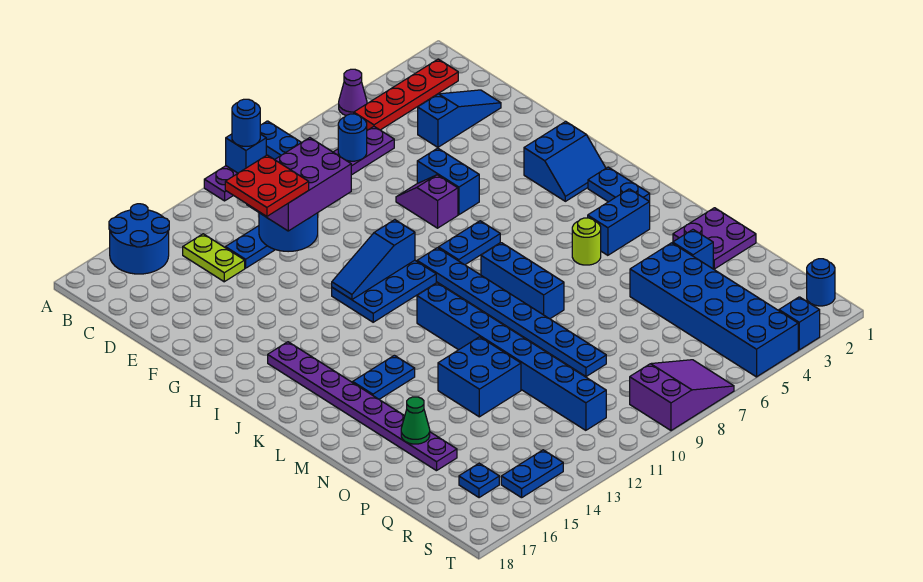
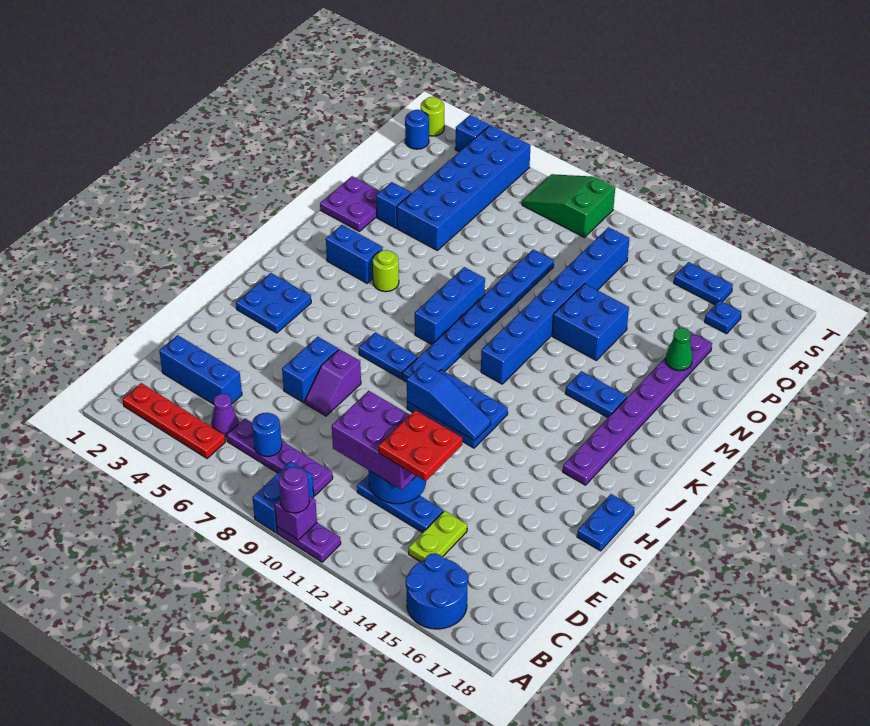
purple 1x1 cone [339,69,367,115] -> purple 1x1 cone moved to [211,394,239,437]
blue 1x1 brick [226,134,266,173] -> purple 1x1 brick [275,496,317,540]
blue 1x1 round brick [232,99,260,146] -> purple 1x1 round brick [279,467,309,513]
blue 1x3 slope [418,90,501,147] -> blue 1x3 brick [159,335,242,404]
blue 2x2 slope [524,121,606,201] -> blue 2x2 plate [236,273,311,333]
blue 1x2 plate [588,167,650,202] -> blue 1x2 plate moved to [577,494,634,551]
purple 2x3 slope [630,360,734,431] -> green 2x3 slope [522,174,615,237]
none -> lime 1x1 round brick [421,97,444,136]

